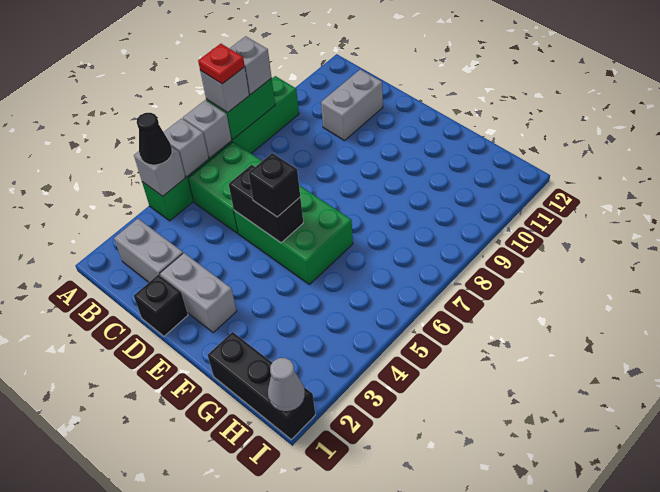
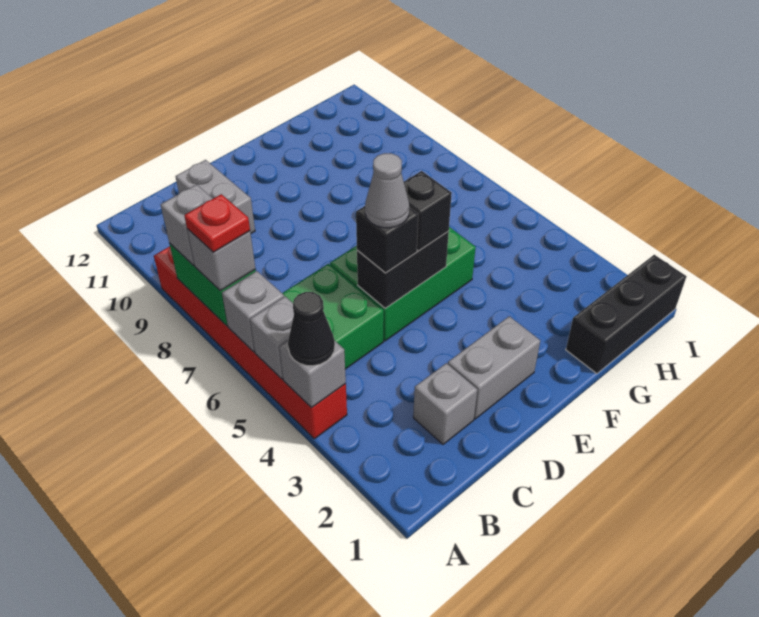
green 1x6 brick [142,76,299,221] -> red 1x6 brick [154,246,347,439]
grey 1x2 brick [114,219,183,282] -> grey 1x1 brick [413,363,477,444]
black 1x1 brick [134,275,188,336] -> black 1x1 brick moved to [356,206,418,273]
grey 1x1 cone [268,358,305,412] -> grey 1x1 cone moved to [365,153,409,228]

